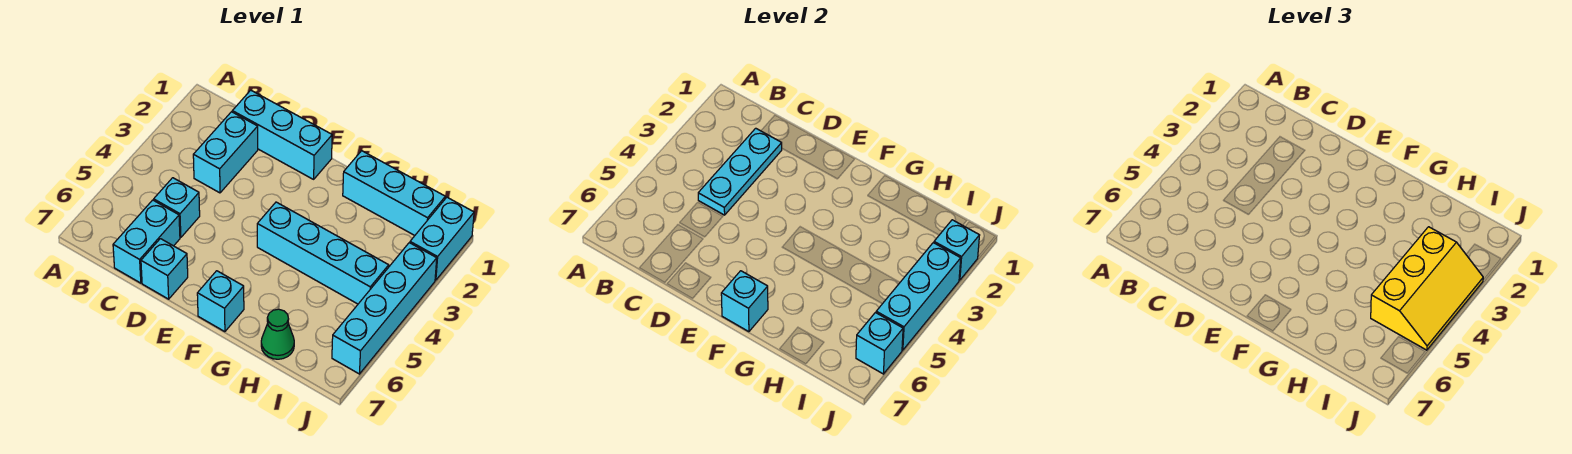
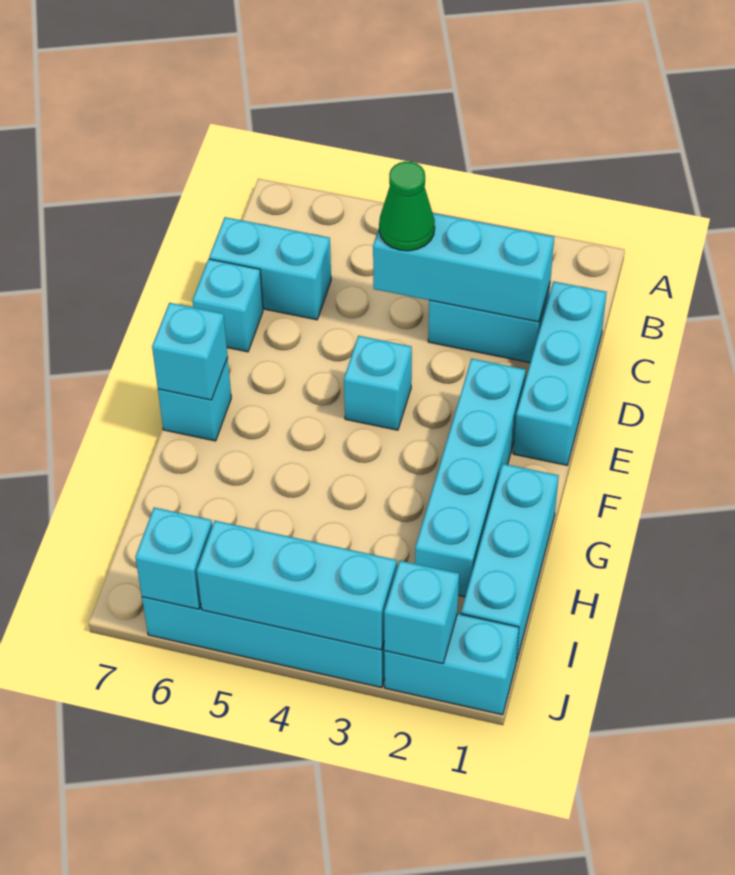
cyan 1x3 plate [698,128,782,215] -> cyan 1x3 brick [373,213,554,322]
cyan 1x1 brick [154,178,200,238] -> cyan 1x1 brick moved to [344,336,412,430]
cyan 1x4 brick [257,202,389,304] -> cyan 1x4 brick moved to [415,359,526,597]
green 1x1 cone [261,309,294,359] -> green 1x1 cone moved to [379,162,435,251]
yellow 2x3 slope [1371,227,1483,350] -> none

